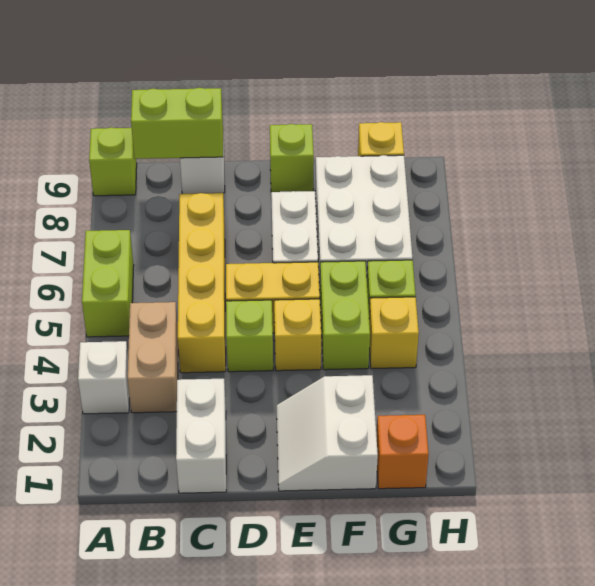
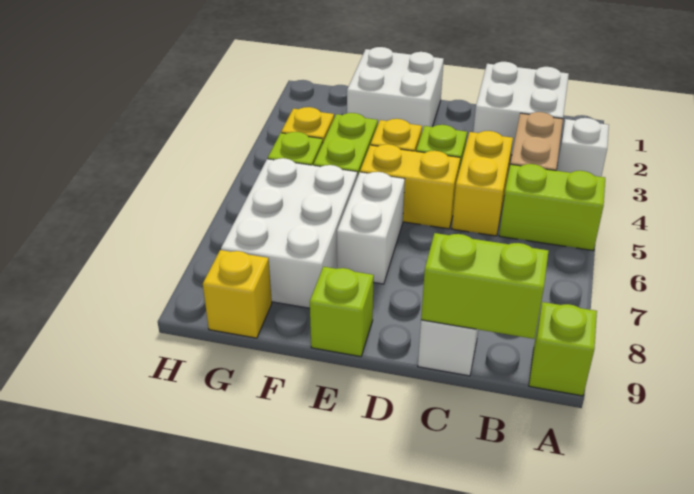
lime 1x2 brick [82,230,134,337] -> lime 1x2 brick turned to [499,164,605,250]
white 1x2 brick [176,379,226,493] -> white 2x2 brick [473,62,569,155]
yellow 1x4 brick [178,193,226,373] -> yellow 1x2 brick [452,131,513,236]
white 2x2 slope [277,375,378,491] -> white 2x2 brick [347,47,444,131]
orange 1x1 brick [376,415,429,489] -> none

